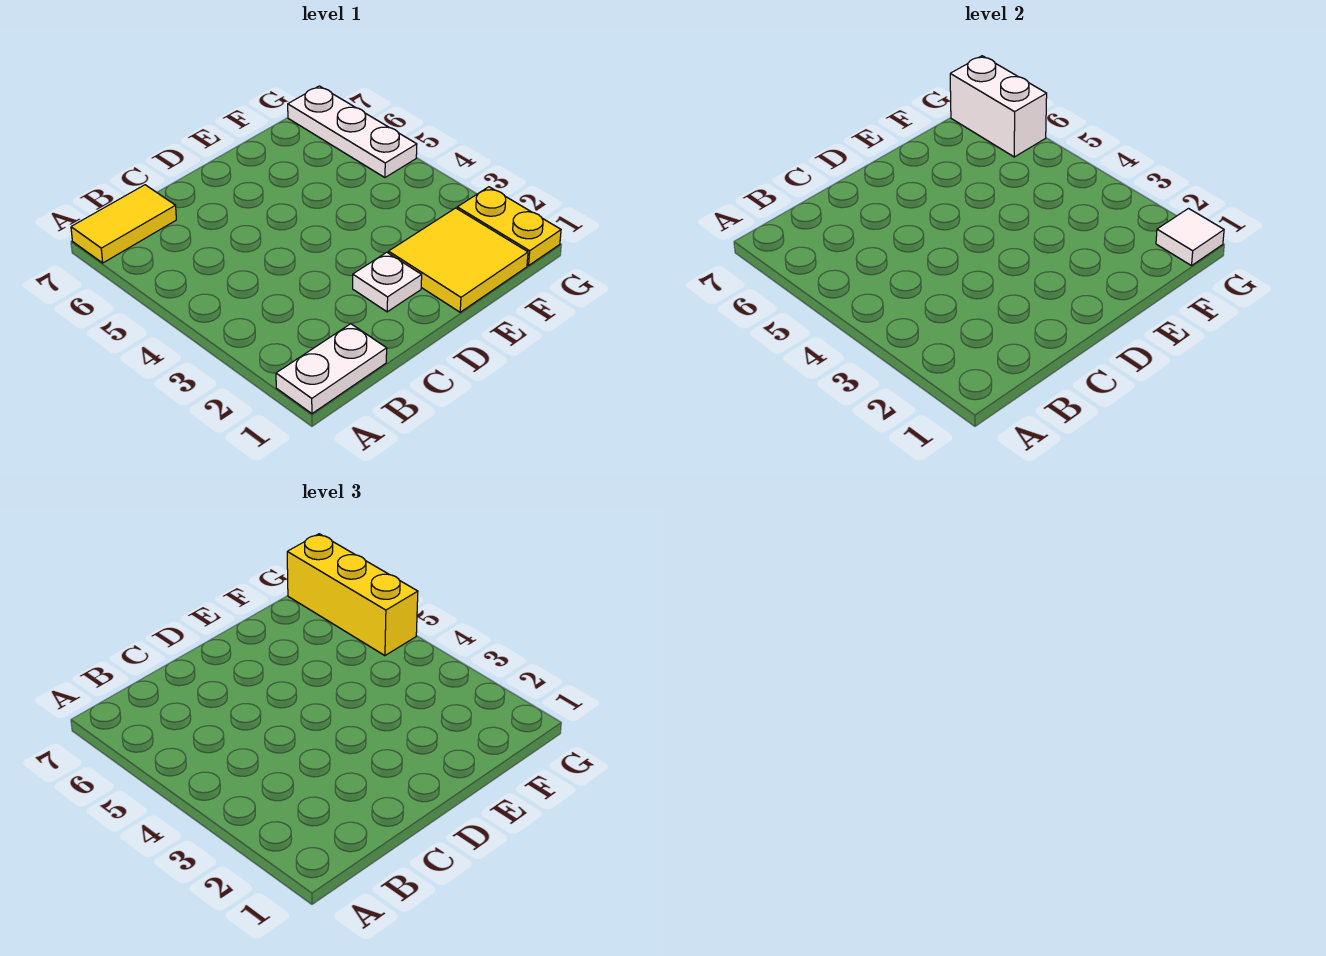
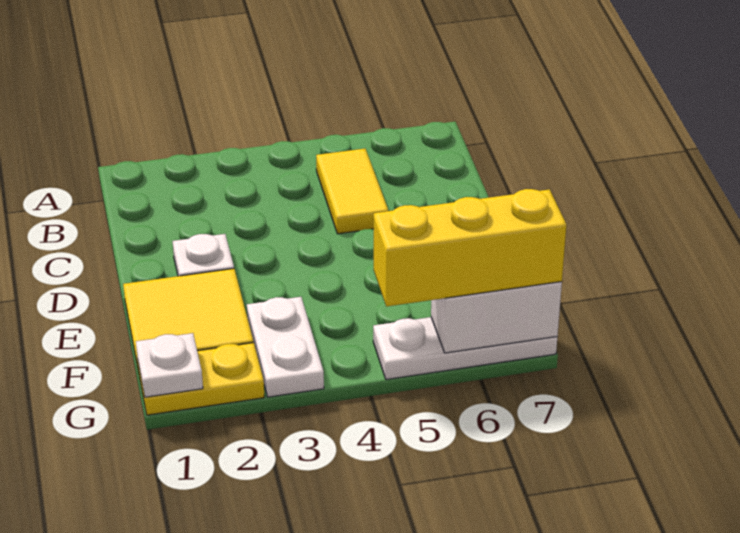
white 1x2 plate [276,324,387,414] -> white 1x2 plate moved to [247,297,324,397]
yellow 1x2 tile [71,185,176,263] -> yellow 1x2 tile moved to [316,149,388,234]
white 1x1 tile [1156,209,1224,266] -> white 1x1 plate [136,333,203,397]

